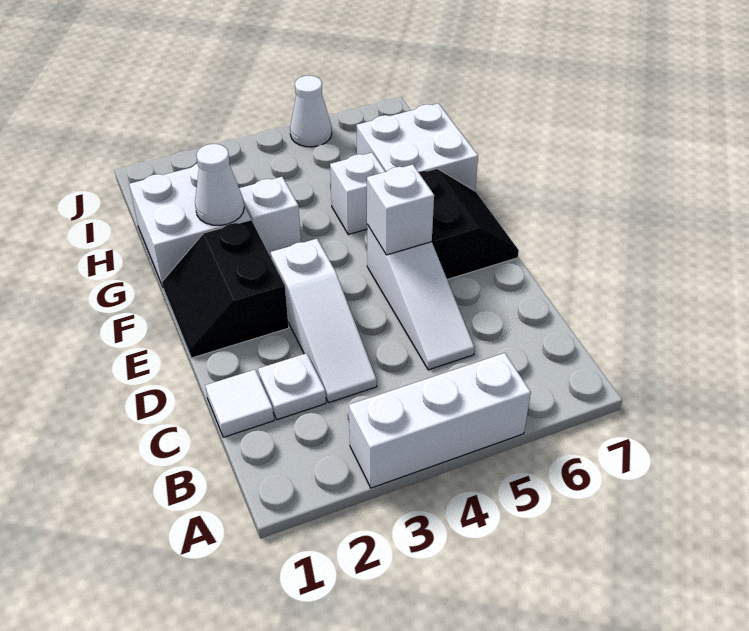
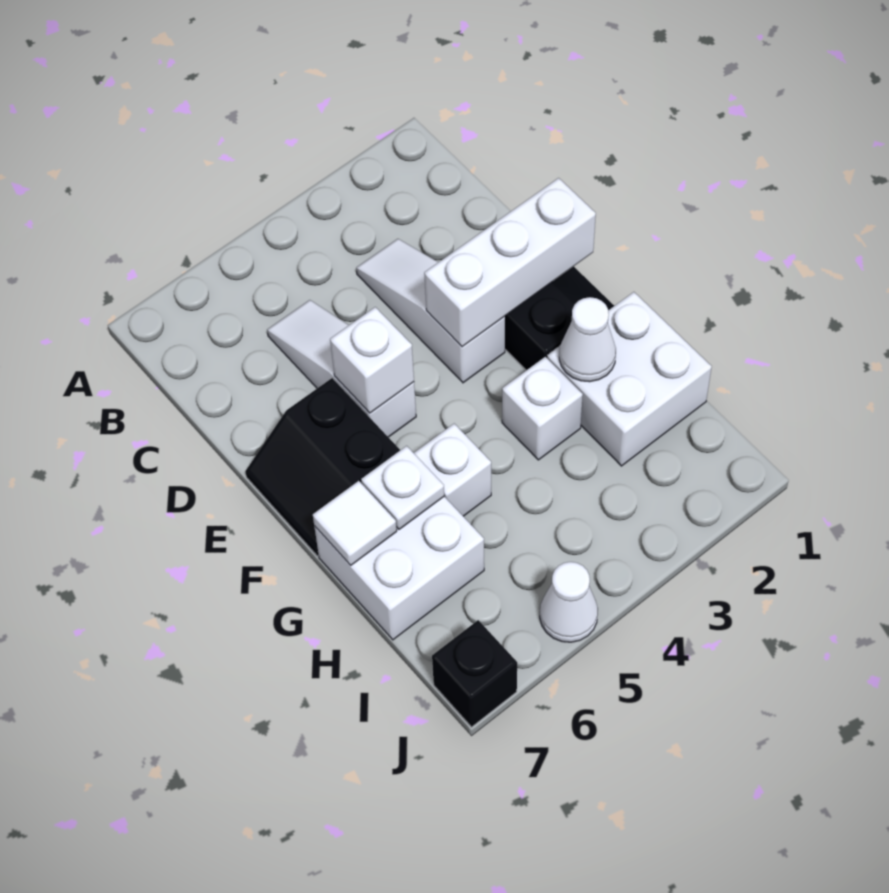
white 1x3 brick [349,353,531,488] -> white 1x3 brick moved to [424,178,596,347]
white 1x1 tile [205,370,274,437] -> white 1x1 tile moved to [313,481,397,565]
white 1x1 plate [258,353,326,420] -> white 1x1 plate moved to [361,446,444,529]
none -> black 1x1 brick [432,620,517,727]

